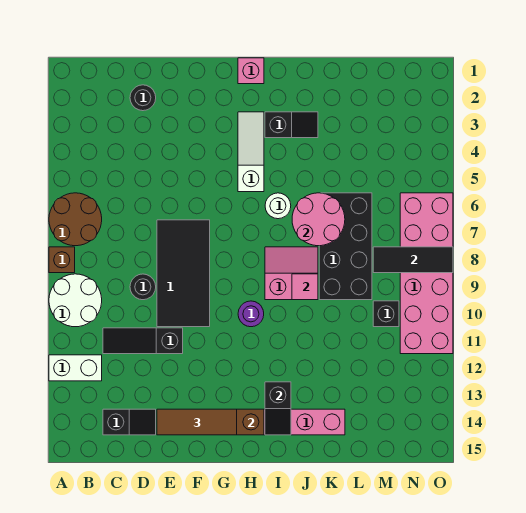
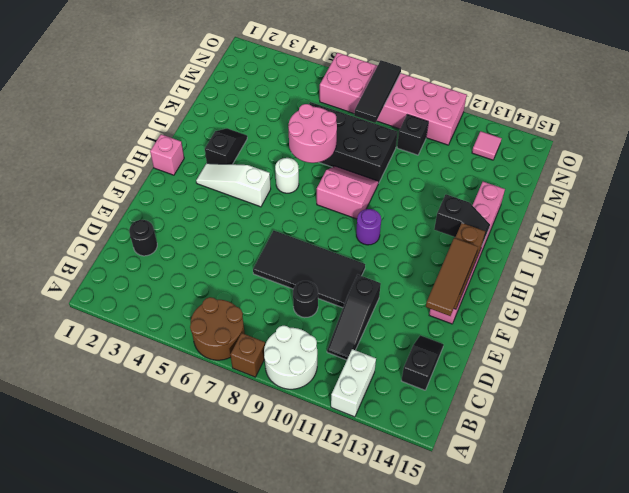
pink 2x2 slope [265,247,318,300] -> pink 2x2 slope turned to [317,166,379,219]
pink 1x1 tile [292,274,318,300] -> pink 1x1 tile moved to [472,131,502,160]

